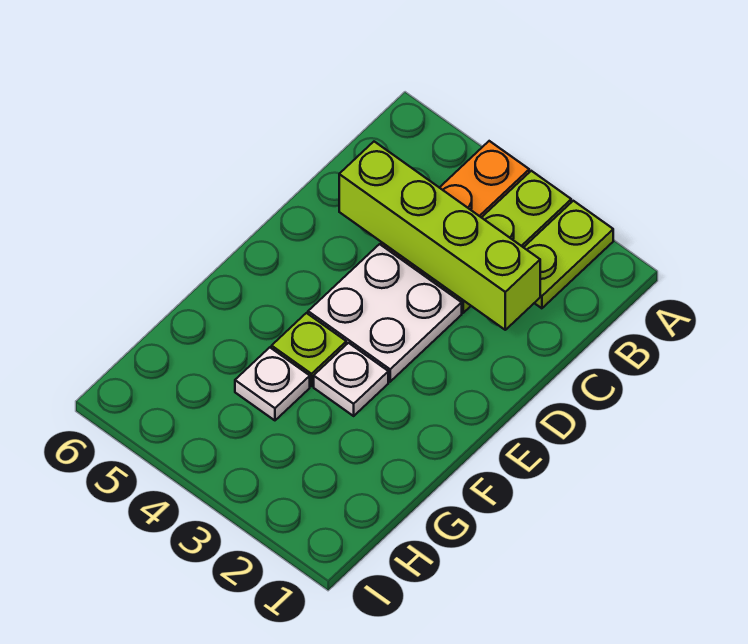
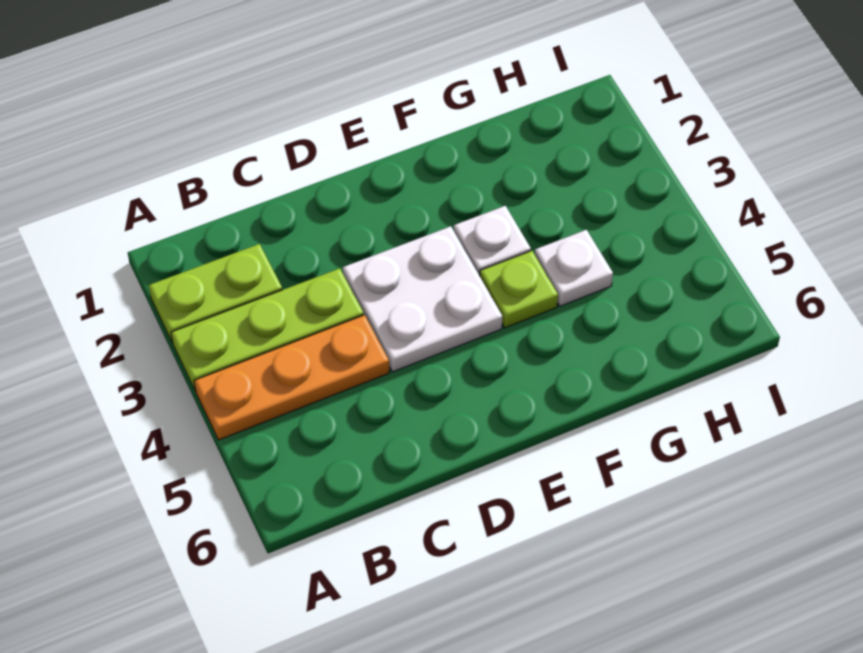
lime 1x4 brick [339,142,540,330] -> none

